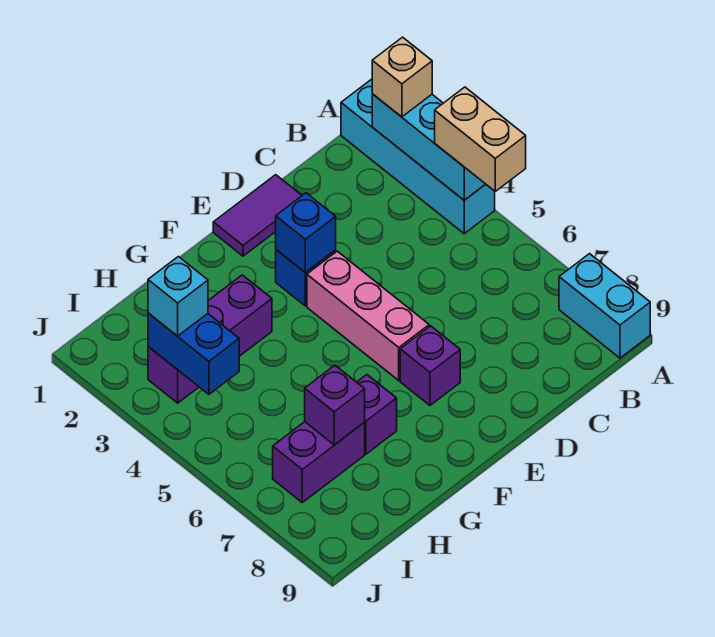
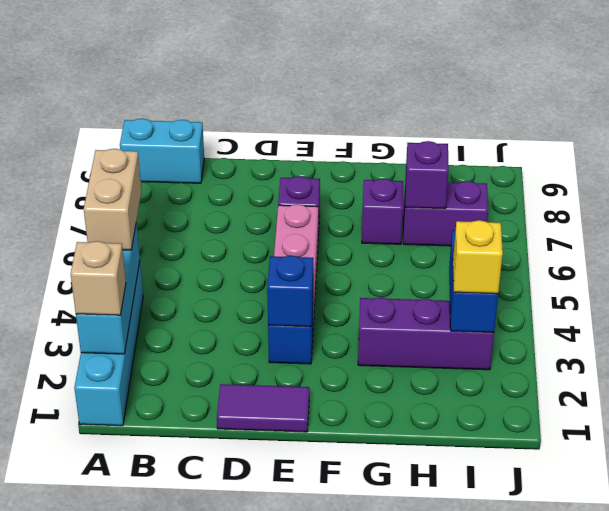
cyan 1x2 brick [559,254,650,358] -> cyan 1x2 brick turned to [120,119,204,183]
cyan 1x1 brick [148,257,208,336] -> yellow 1x1 brick [453,220,503,294]

